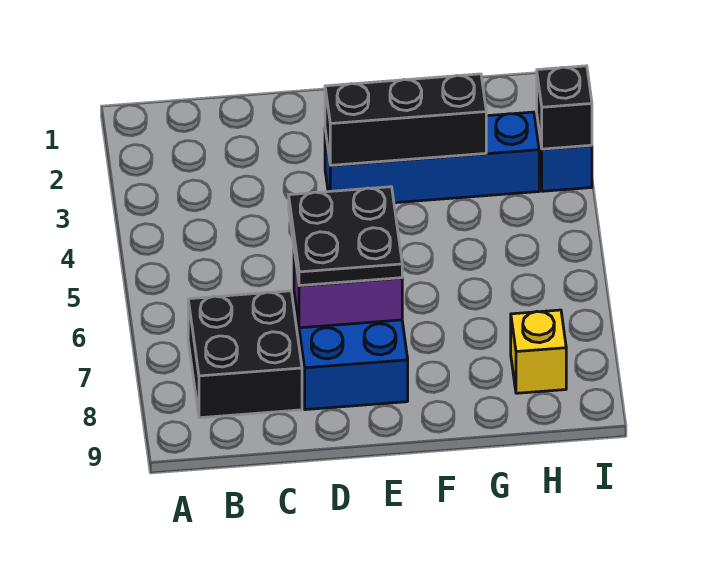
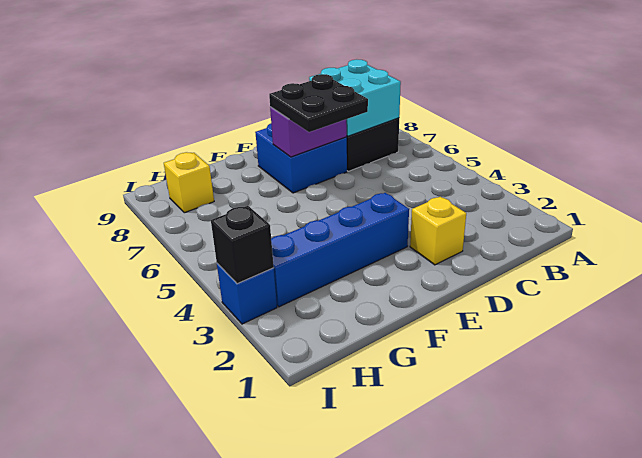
none -> cyan 2x2 brick [309,59,401,136]
none -> yellow 1x1 brick [410,197,466,265]
black 1x3 brick [325,74,486,165] -> none

